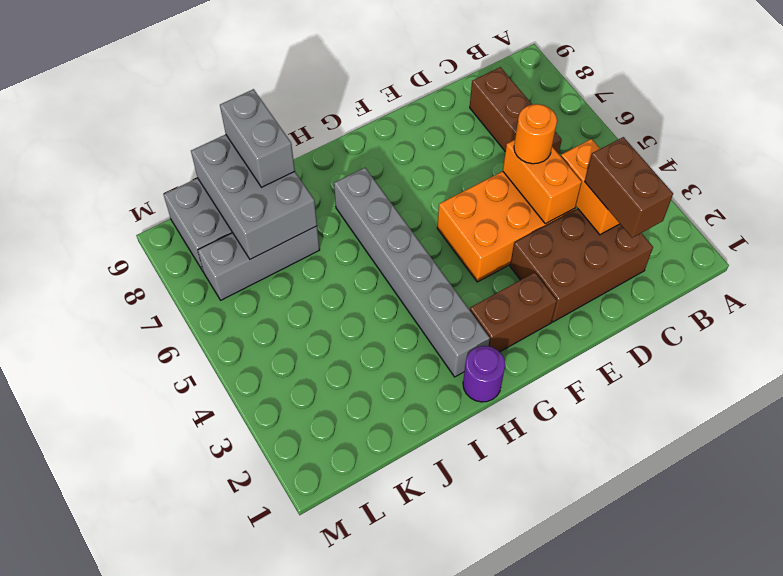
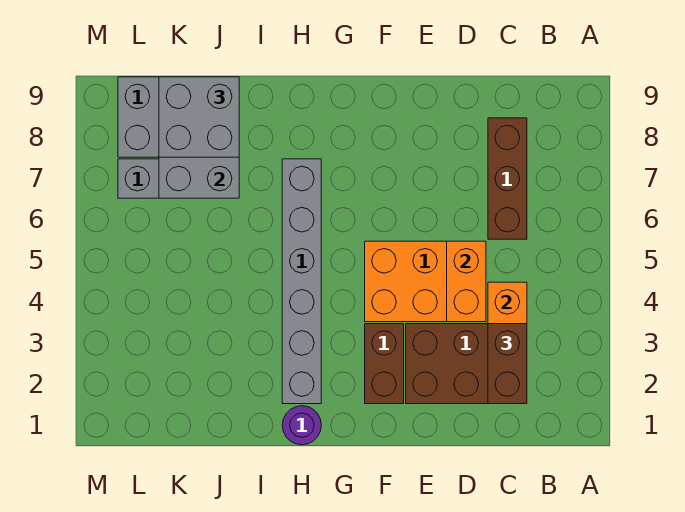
orange 1x1 round brick [514,104,557,164] -> none
brown 1x2 brick [470,273,557,352] -> brown 1x2 brick turned to [365,324,404,404]
grey 1x2 brick [220,89,295,187] -> grey 2x2 brick [159,77,239,157]

